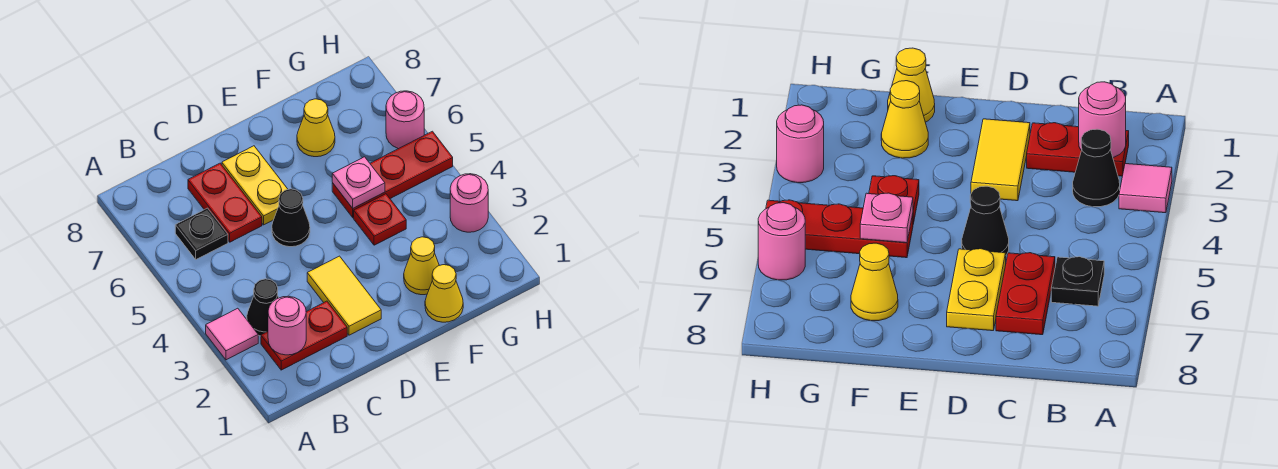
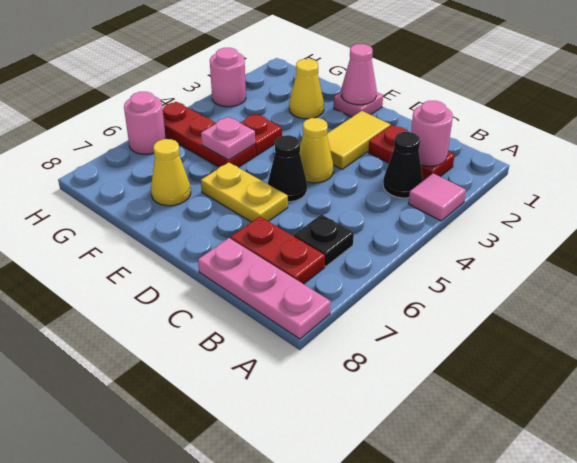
none -> pink 1x3 plate [198,238,331,339]
red 1x2 plate [188,163,262,242] -> red 1x2 plate turned to [231,217,325,284]
yellow 1x2 plate [222,146,288,225] -> yellow 1x2 plate turned to [201,162,288,222]
none -> pink 1x1 plate [334,92,383,117]
none -> pink 1x1 cone [341,44,377,105]
yellow 1x1 cone [425,265,463,322] -> yellow 1x1 cone moved to [300,118,333,183]

